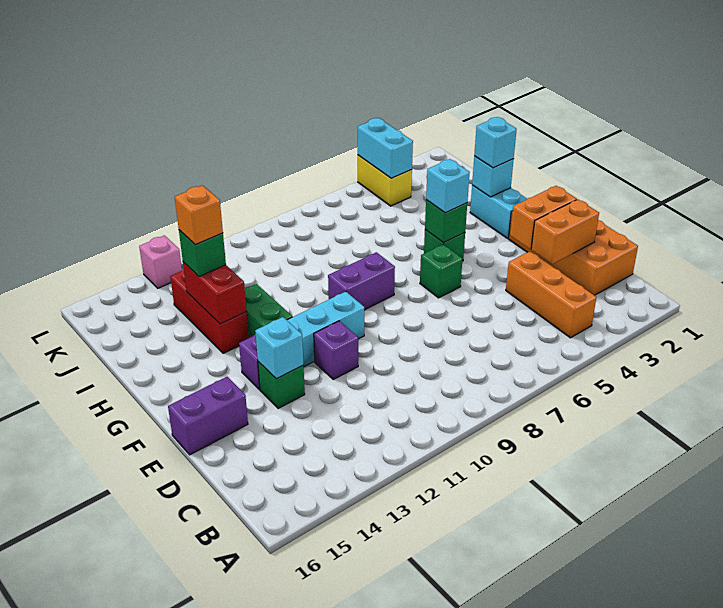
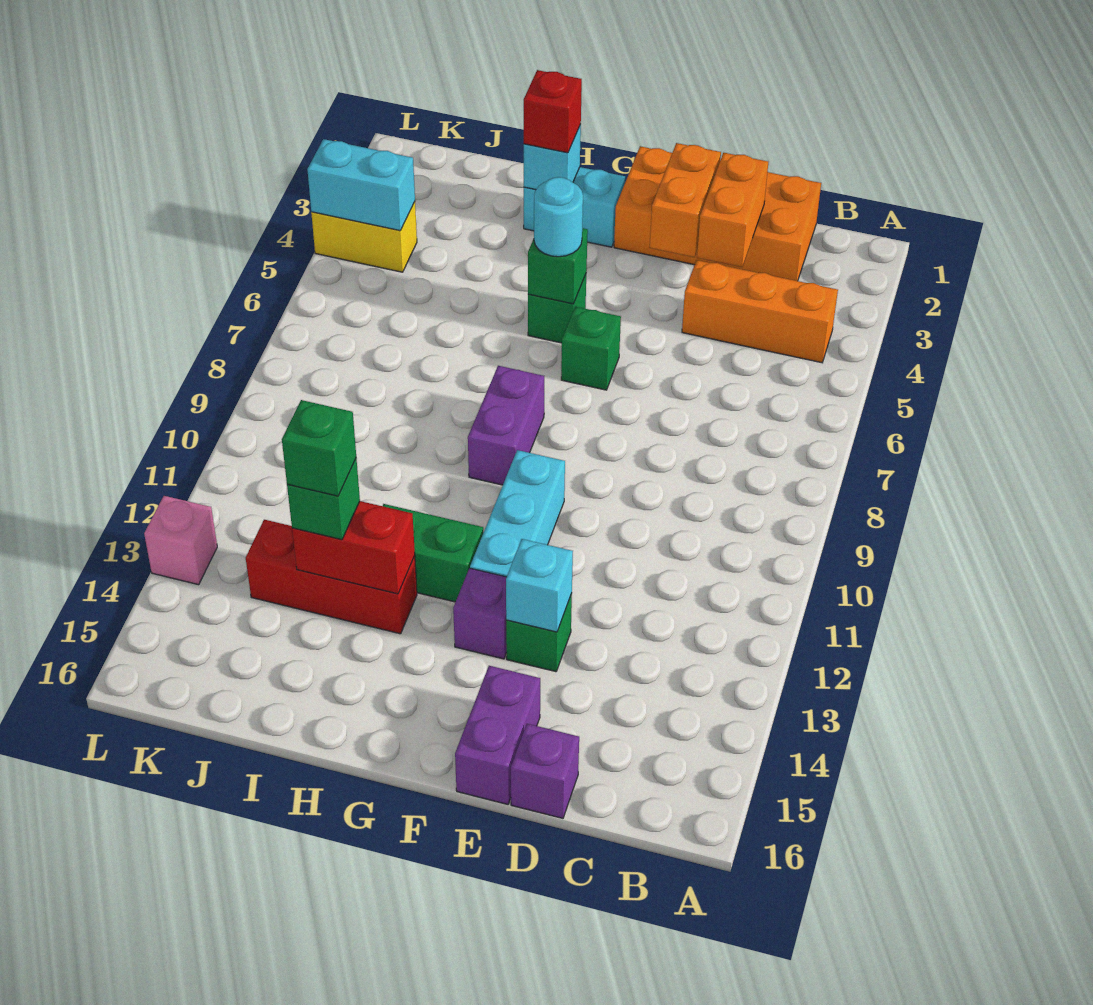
purple 1x1 brick [314,321,358,379] -> purple 1x1 brick moved to [511,724,579,818]
cyan 1x1 brick [426,159,470,213] -> cyan 1x1 round brick [534,177,583,257]
cyan 1x1 brick [474,117,517,168] -> red 1x1 brick [524,70,582,153]
orange 1x1 brick [175,185,223,245] -> green 1x1 brick [282,400,356,496]

